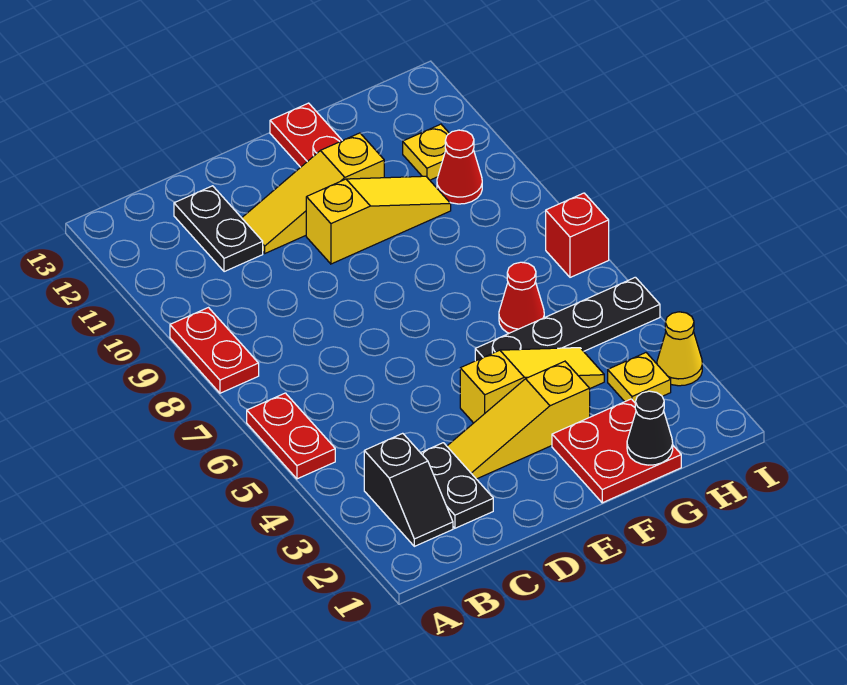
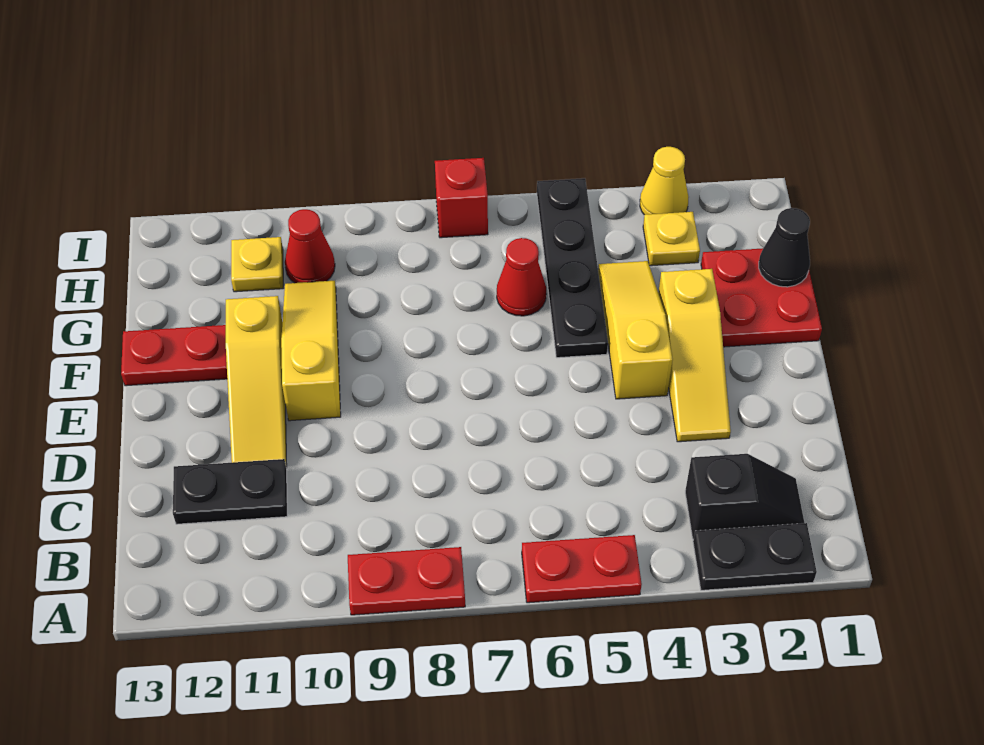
black 1x2 plate [421,443,493,528] -> black 1x2 plate moved to [693,523,817,590]

